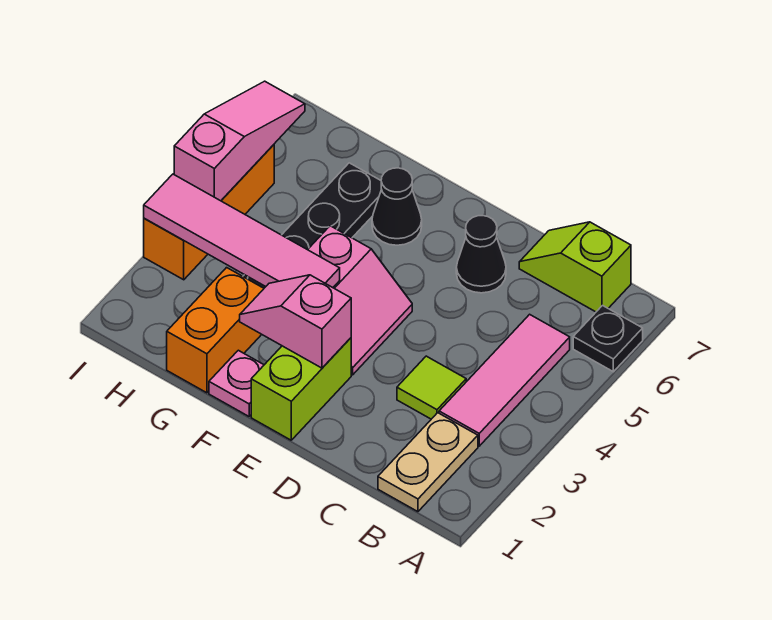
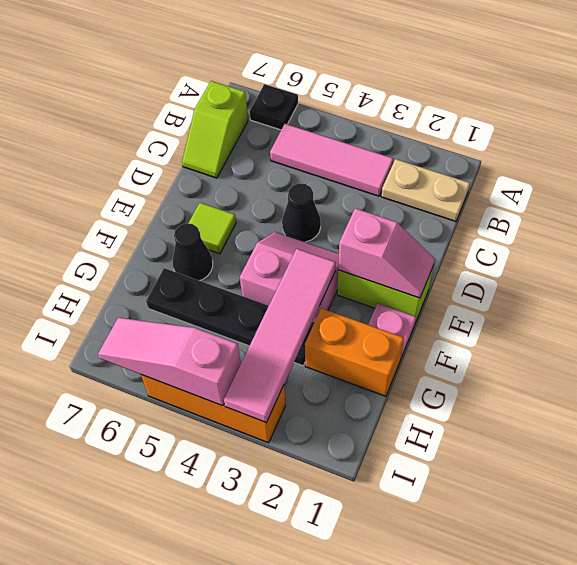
lime 1x1 tile [397,356,466,419] -> lime 1x1 tile moved to [188,203,236,254]
black 1x1 cone [456,216,506,293] -> black 1x1 cone moved to [282,183,321,242]
pink 1x2 slope [240,275,351,368] -> pink 1x2 slope turned to [338,208,435,298]

